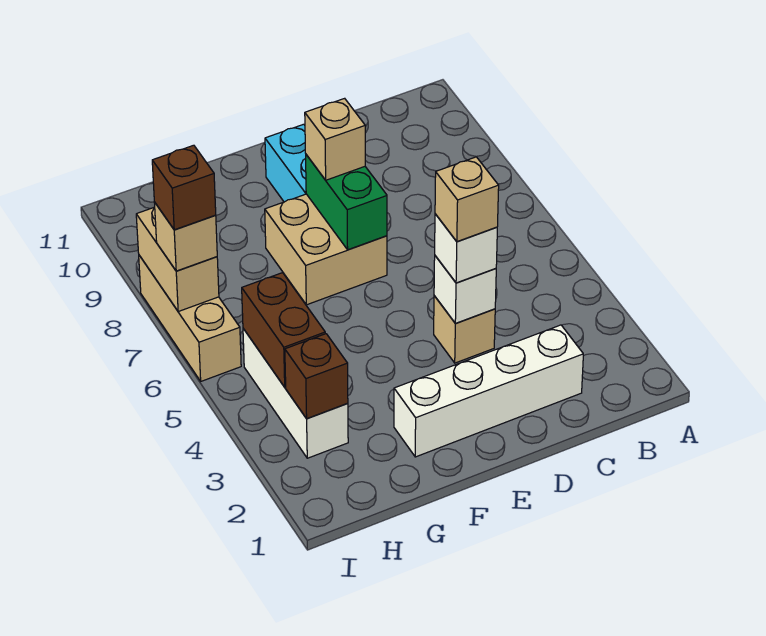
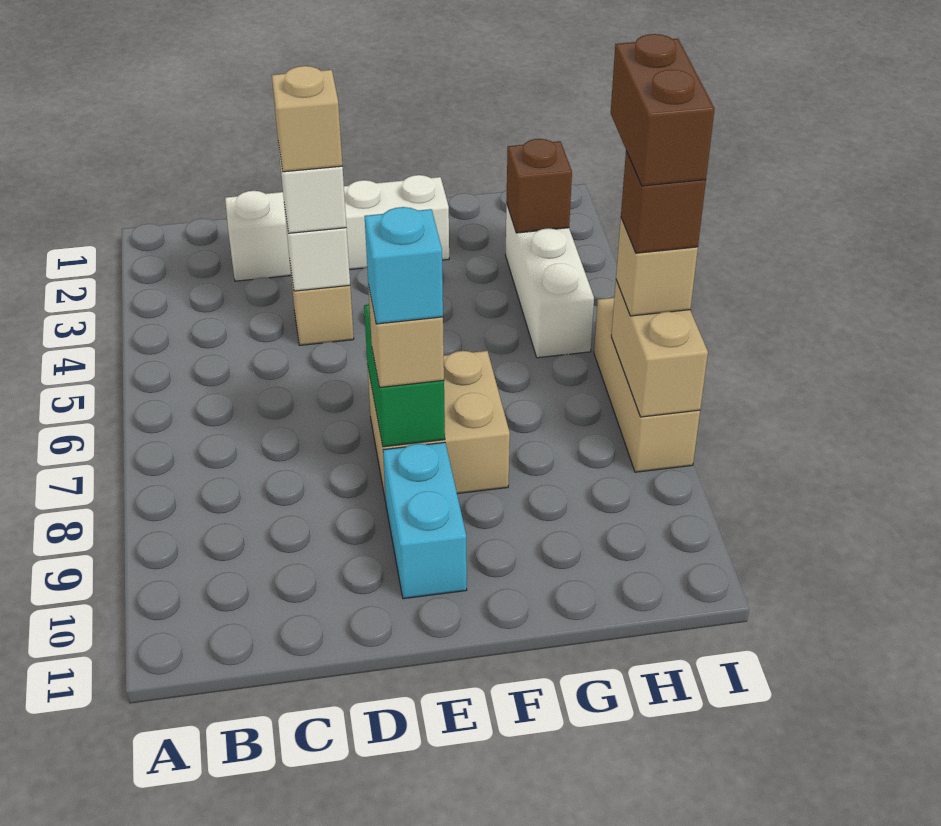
none -> cyan 1x1 brick [365,207,443,324]
brown 1x2 brick [242,273,325,387] -> brown 1x2 brick moved to [611,34,715,186]

